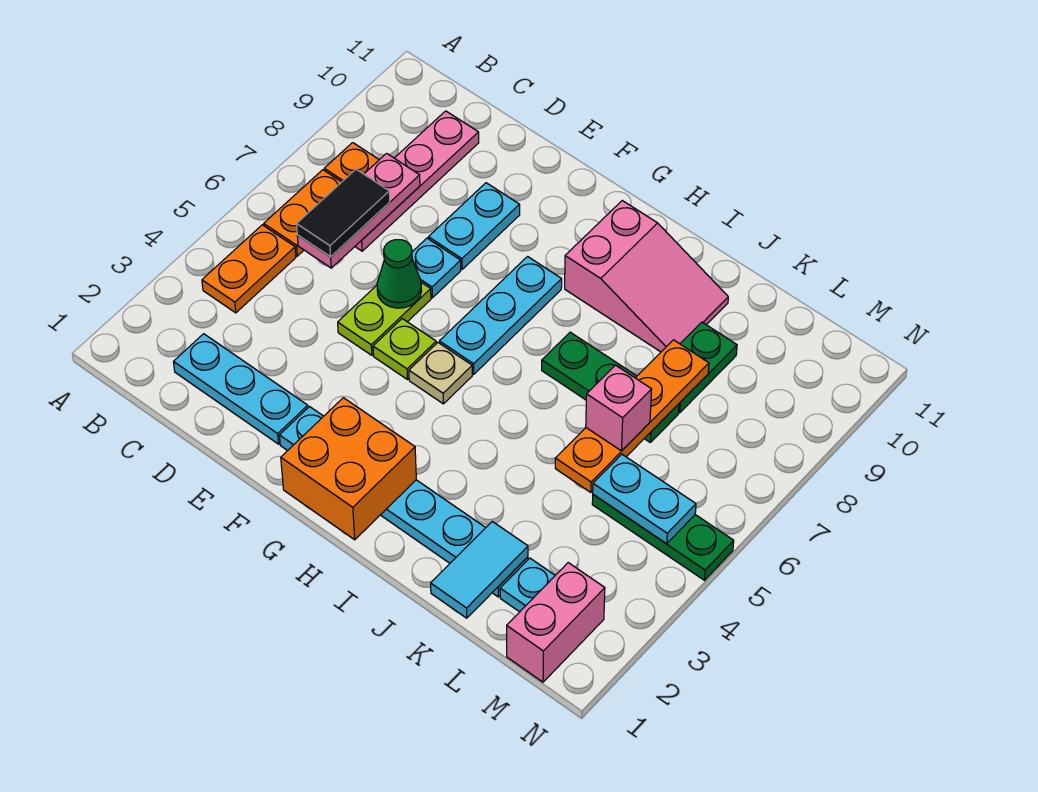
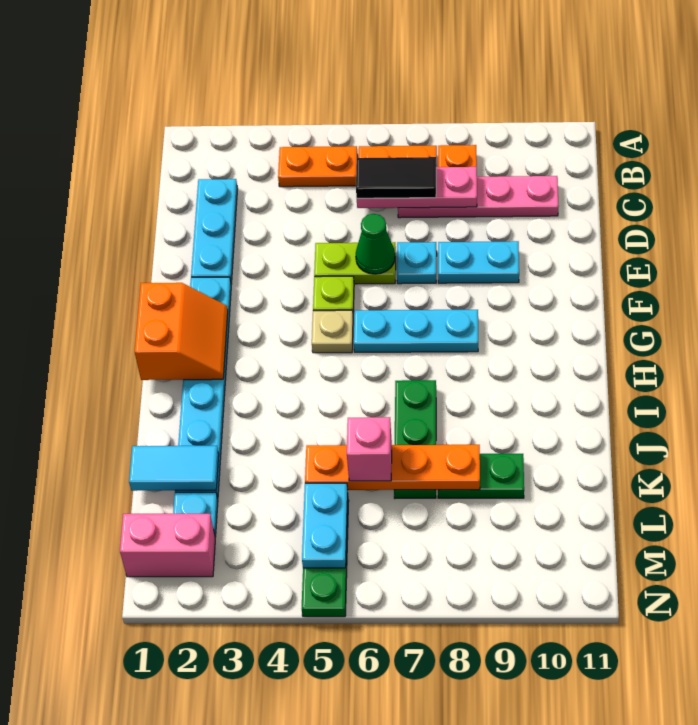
orange 2x2 brick [281,398,416,540] -> orange 2x2 slope [135,283,228,380]
pink 2x3 slope [565,201,728,352] -> none

